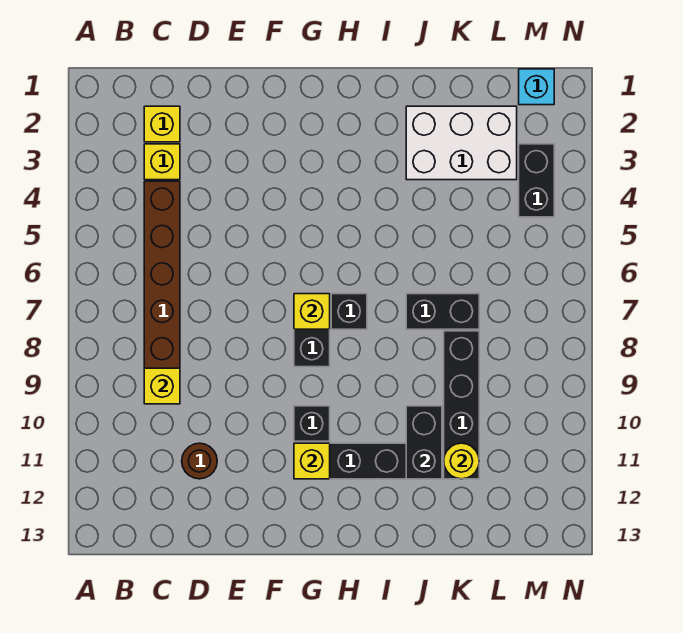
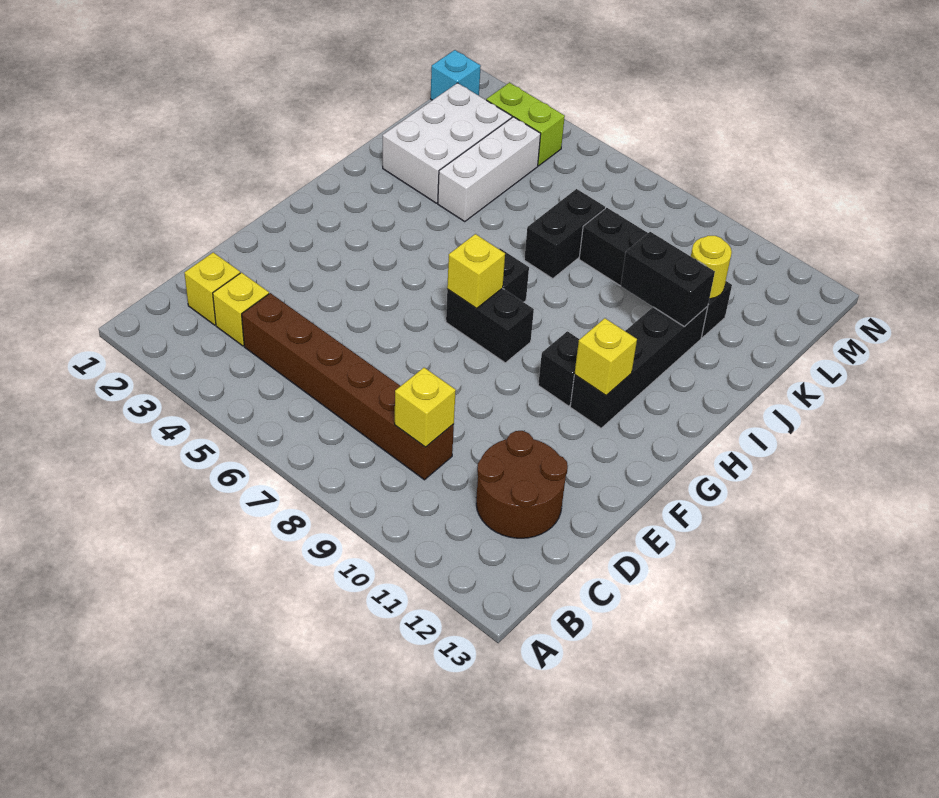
brown 1x1 round brick [182,443,217,479] -> brown 2x2 round brick [476,431,568,538]
none -> white 1x3 brick [438,117,541,221]
black 1x2 brick [519,144,554,217] -> lime 1x2 brick [486,83,565,166]

